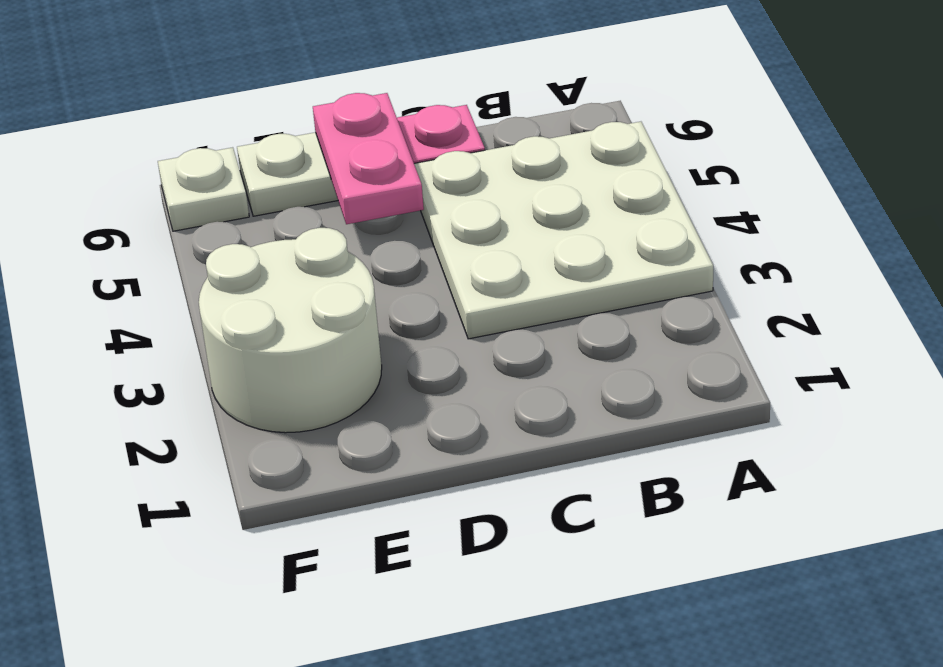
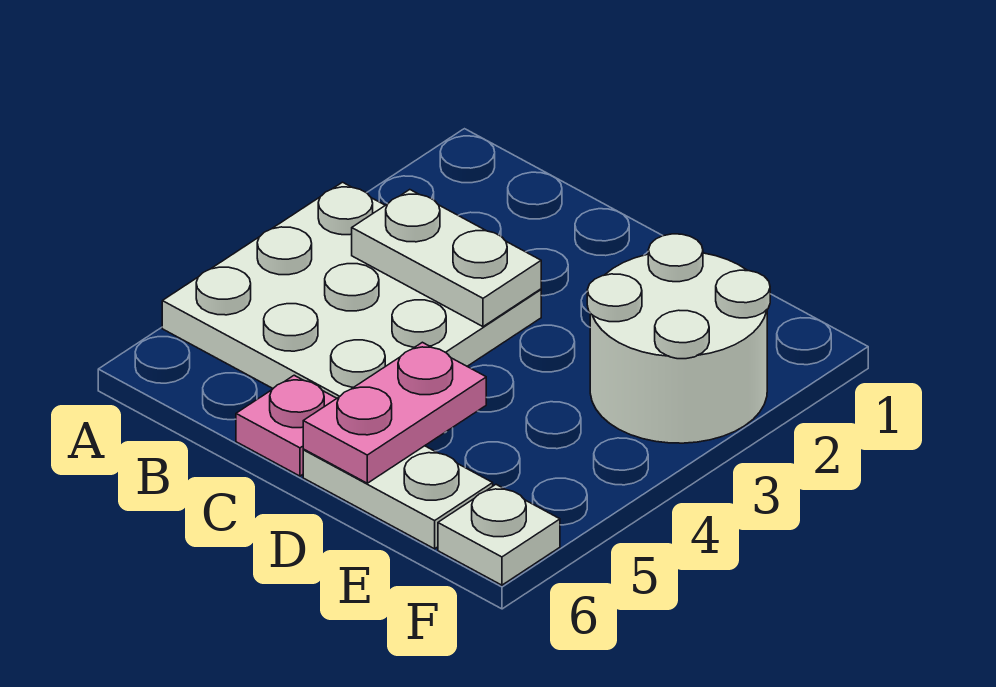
none -> white 1x2 plate [352,190,541,327]

